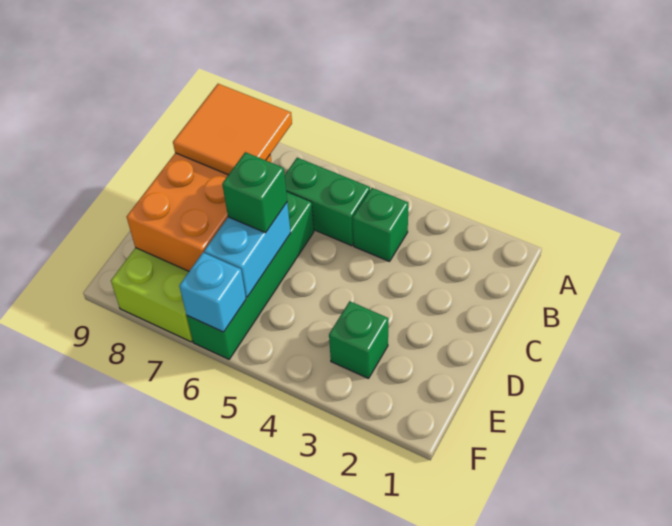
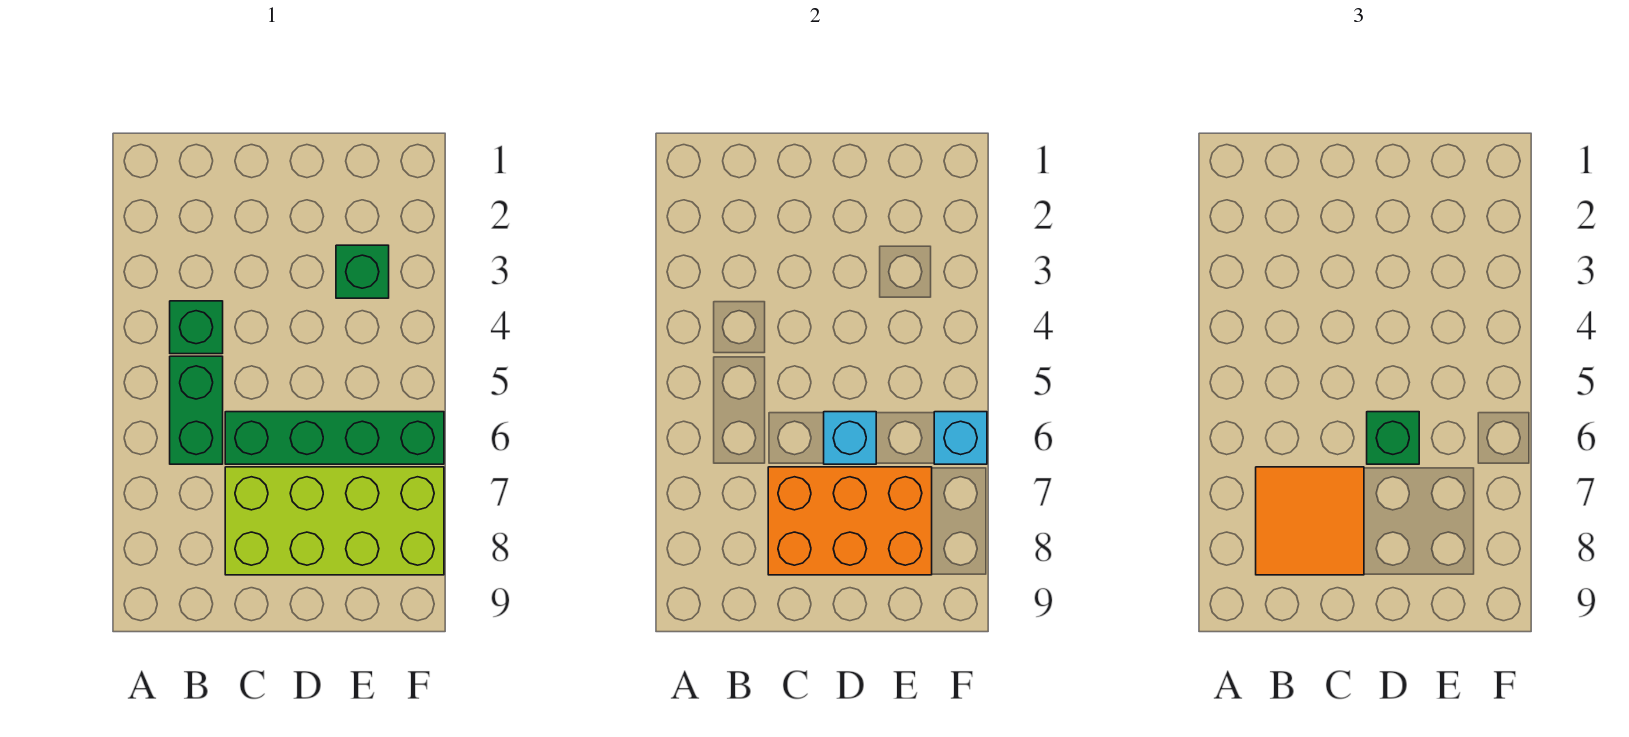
cyan 1x2 brick [204,203,291,297] -> cyan 1x1 brick [824,412,876,464]

